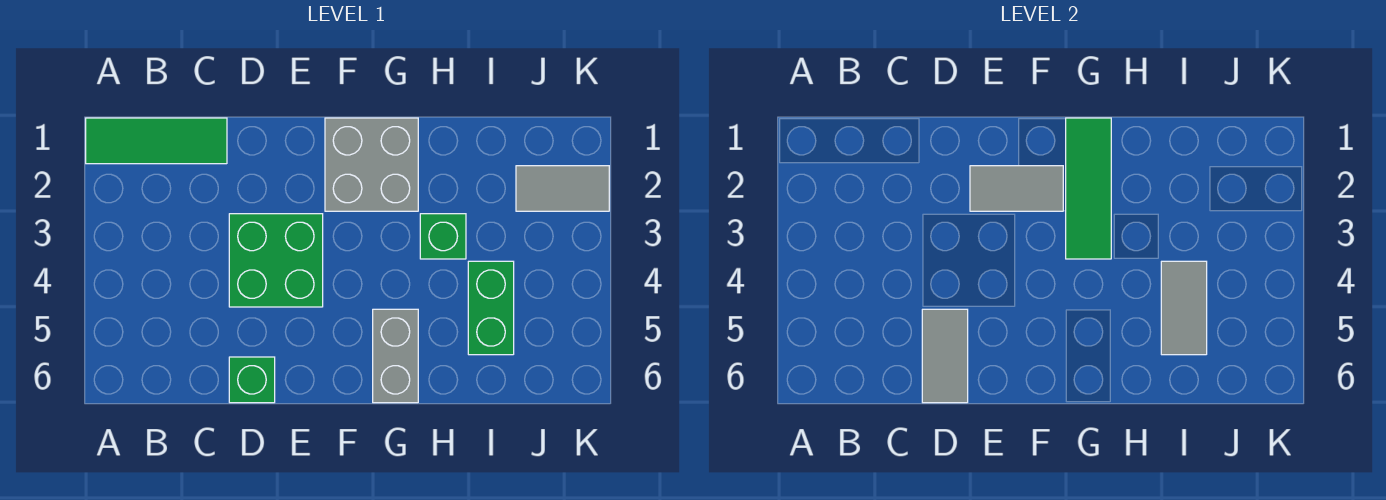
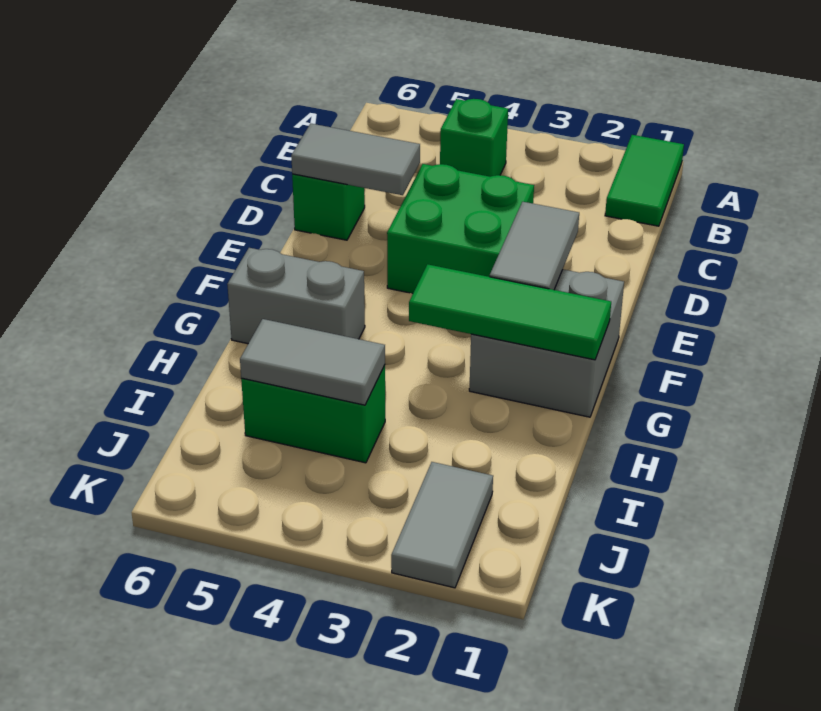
green 1x3 tile [86,118,227,164] -> green 1x2 tile [605,135,684,226]
green 1x1 brick [420,214,466,259] -> green 1x1 brick moved to [440,99,508,177]

